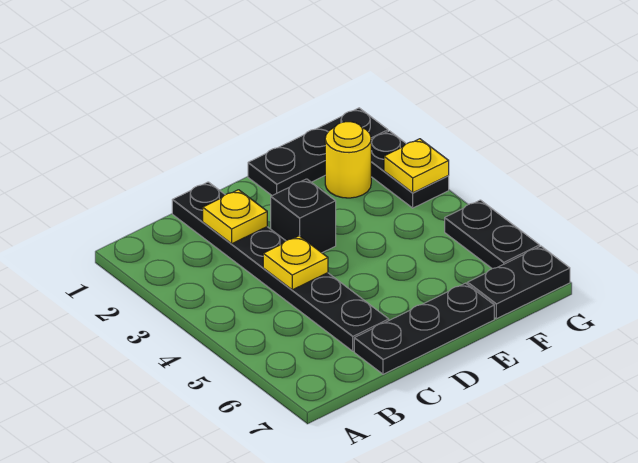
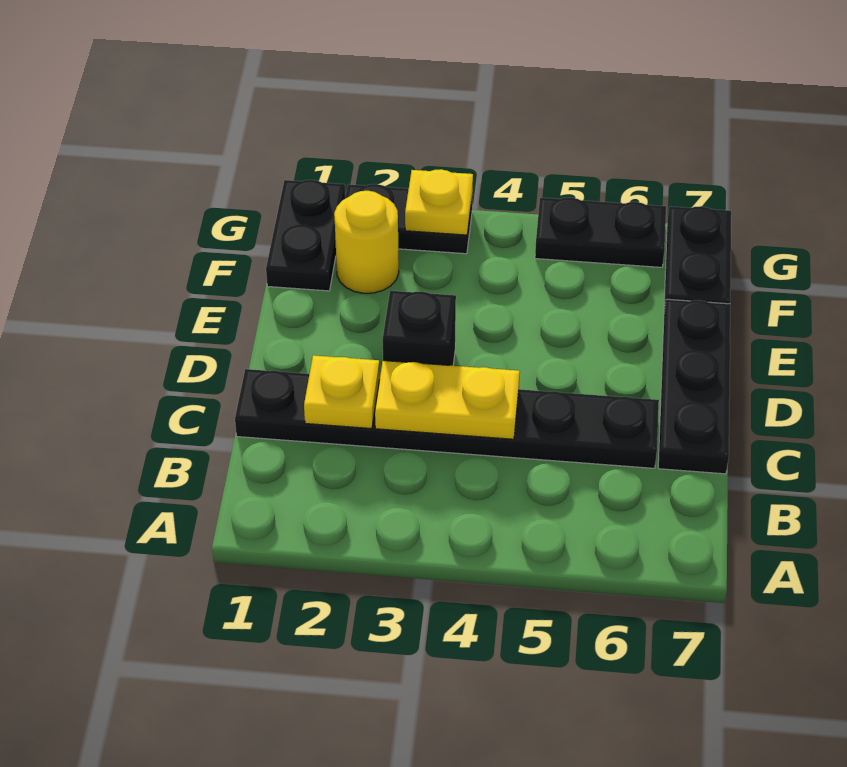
yellow 1x1 plate [263,236,328,290] -> yellow 1x2 plate [375,361,520,439]
black 1x3 plate [248,108,388,196] -> black 1x2 plate [266,180,345,291]

